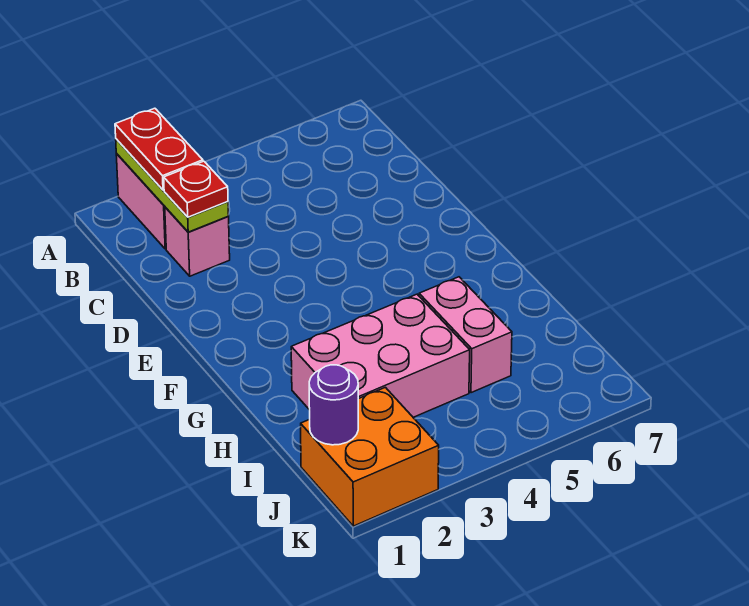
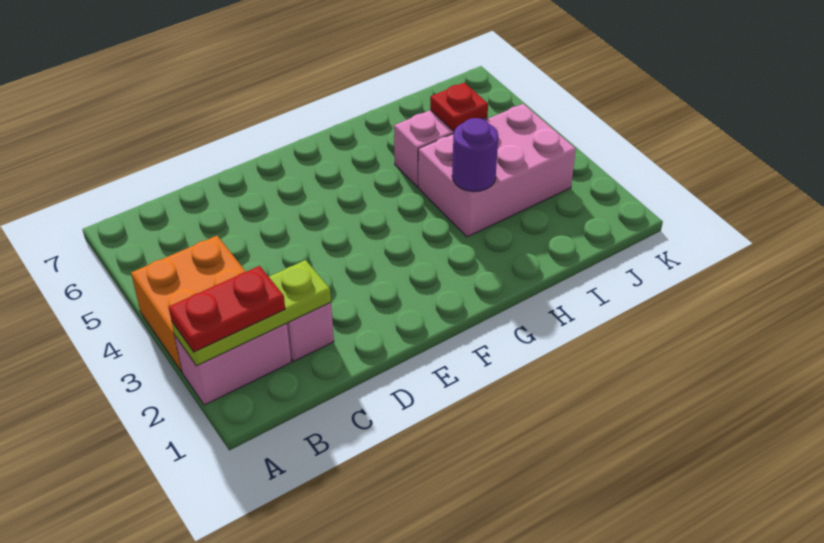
red 1x1 plate [164,161,228,217] -> red 1x1 plate moved to [430,83,488,131]
pink 2x3 brick [291,294,470,417] -> pink 2x3 brick turned to [418,104,576,237]
orange 2x2 brick [301,387,439,526] -> orange 2x2 brick moved to [131,236,246,372]
purple 1x1 round brick [309,365,358,445] -> purple 1x1 round brick moved to [452,118,498,191]

